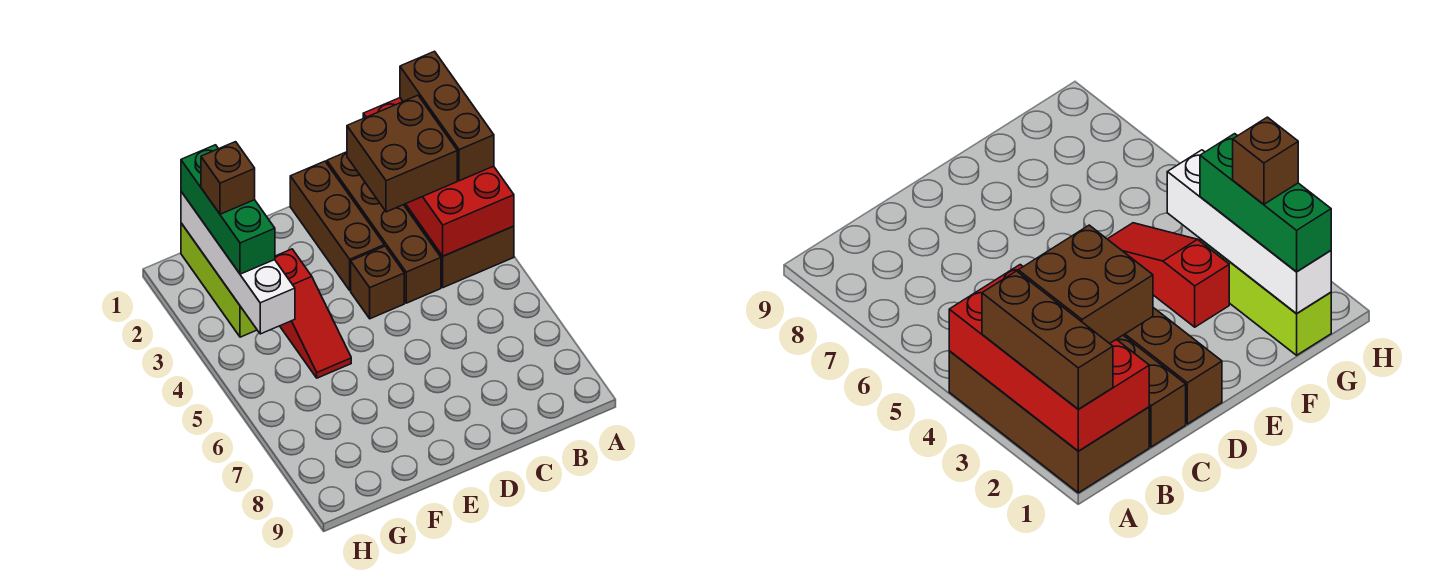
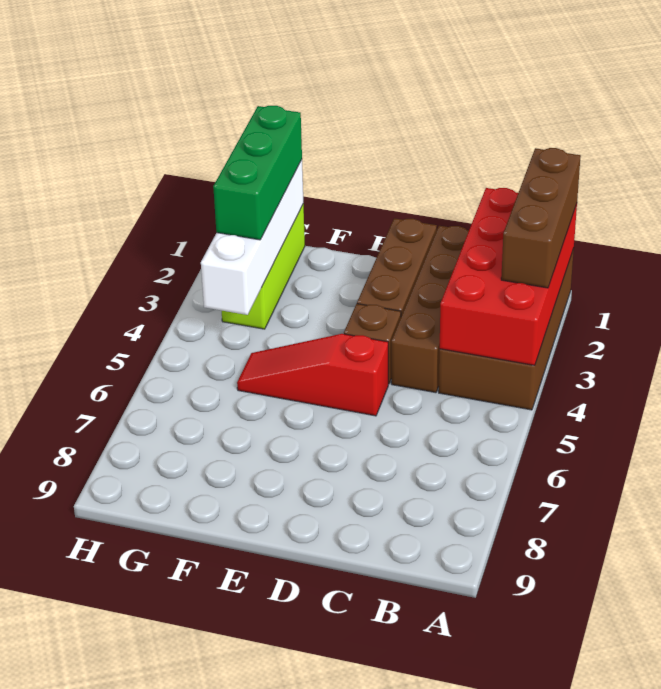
brown 2x2 brick [347,95,457,212] -> none
red 1x3 slope [275,249,351,378] -> red 1x3 slope turned to [237,334,388,416]
brown 1x1 brick [201,142,255,214] -> none

